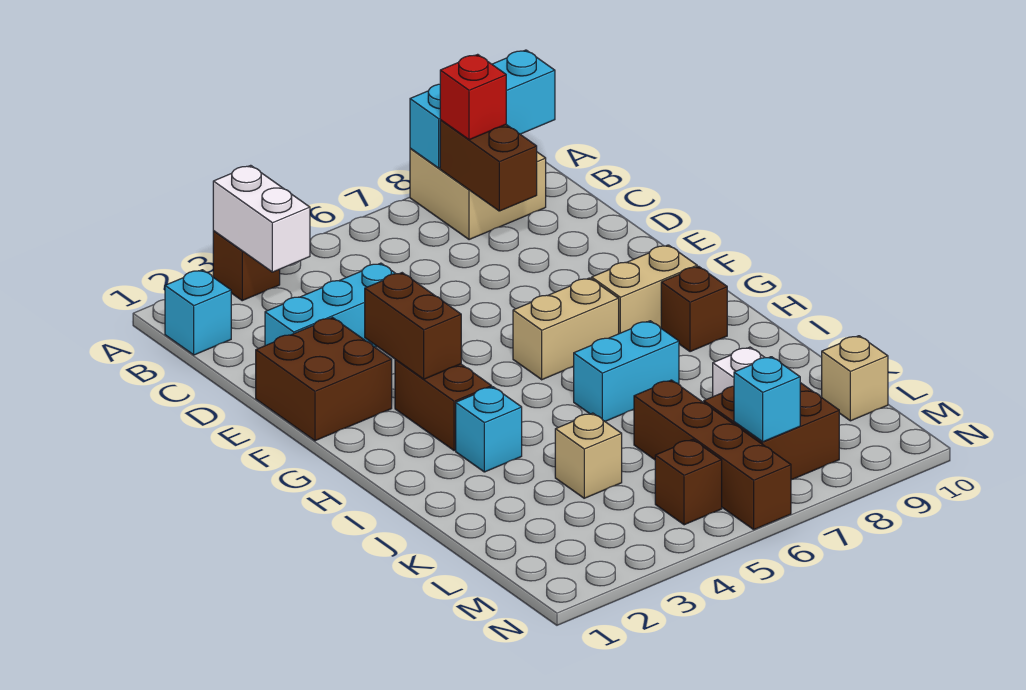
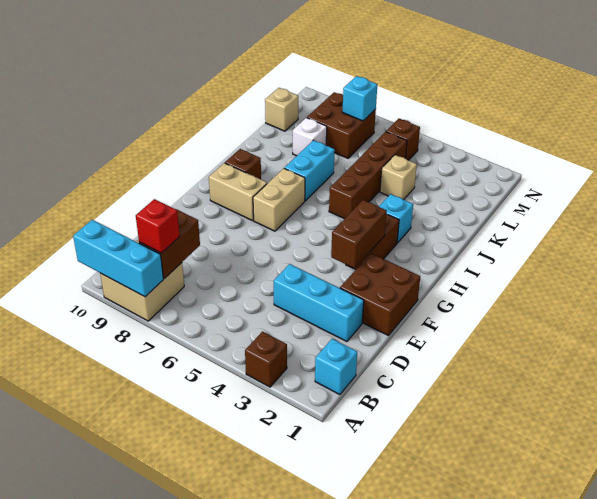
white 1x2 brick [213,165,310,272] -> none
tan 1x2 brick [513,278,619,380] -> tan 1x2 brick turned to [253,168,305,231]
cyan 1x2 brick [574,321,679,421] -> cyan 1x2 brick turned to [284,140,335,201]
brown 1x4 brick [634,380,791,529] -> brown 1x4 brick moved to [329,132,407,219]

